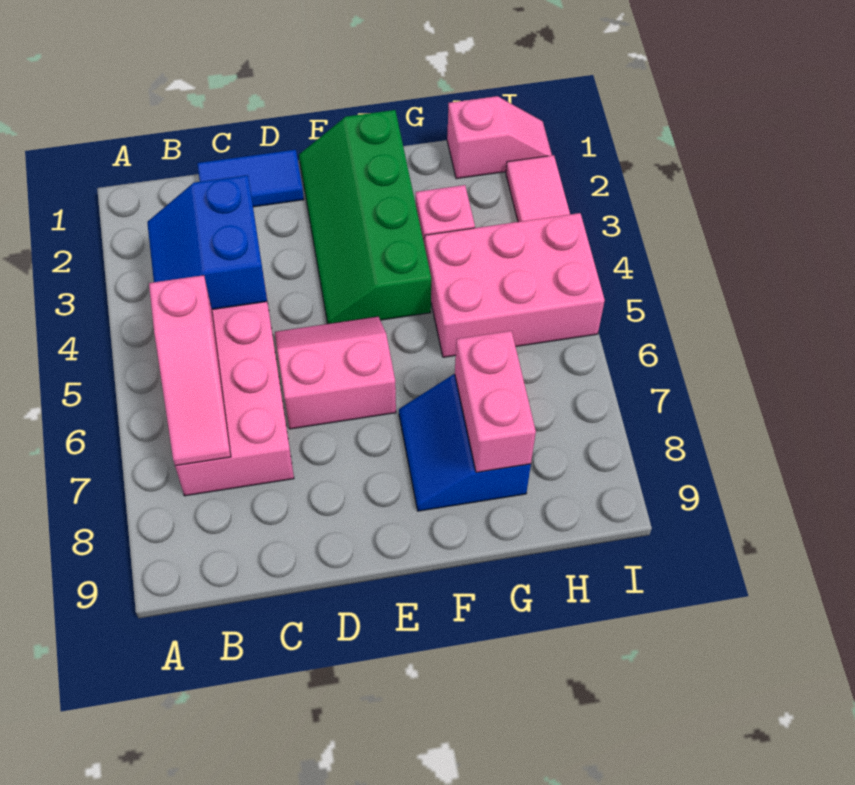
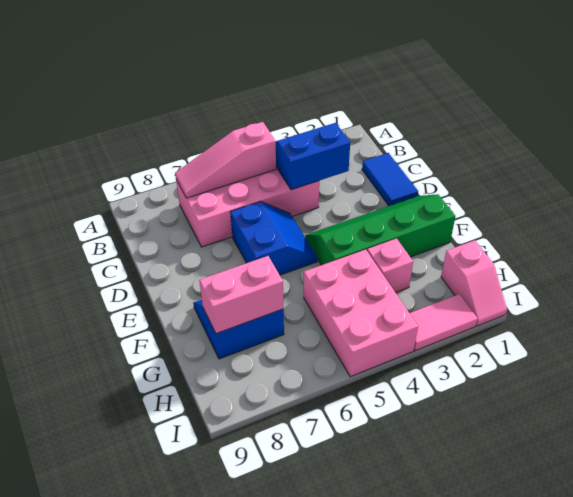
pink 2x2 slope [275,317,396,429] -> blue 2x2 slope [230,202,318,275]

